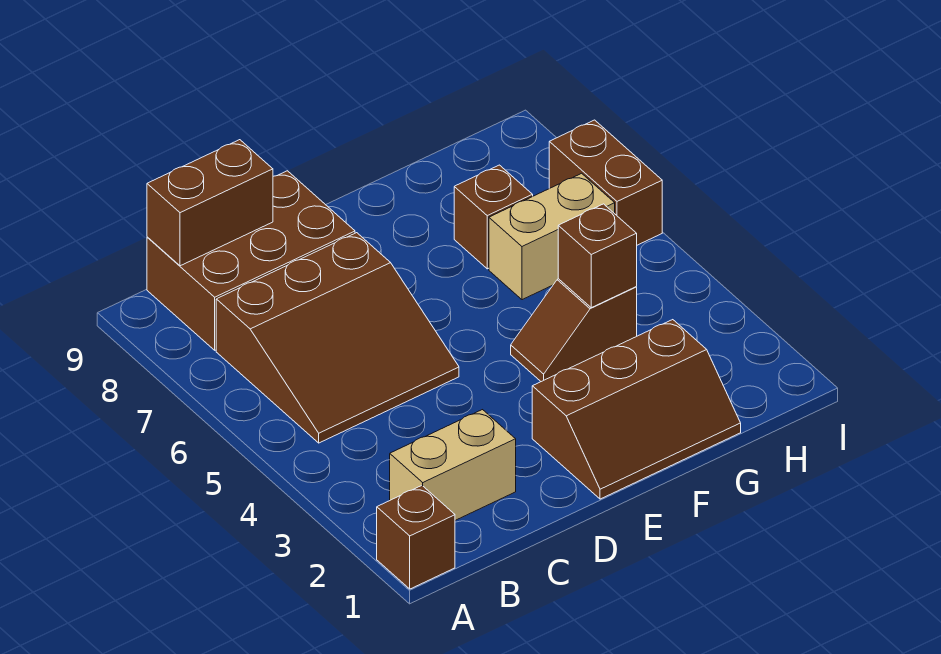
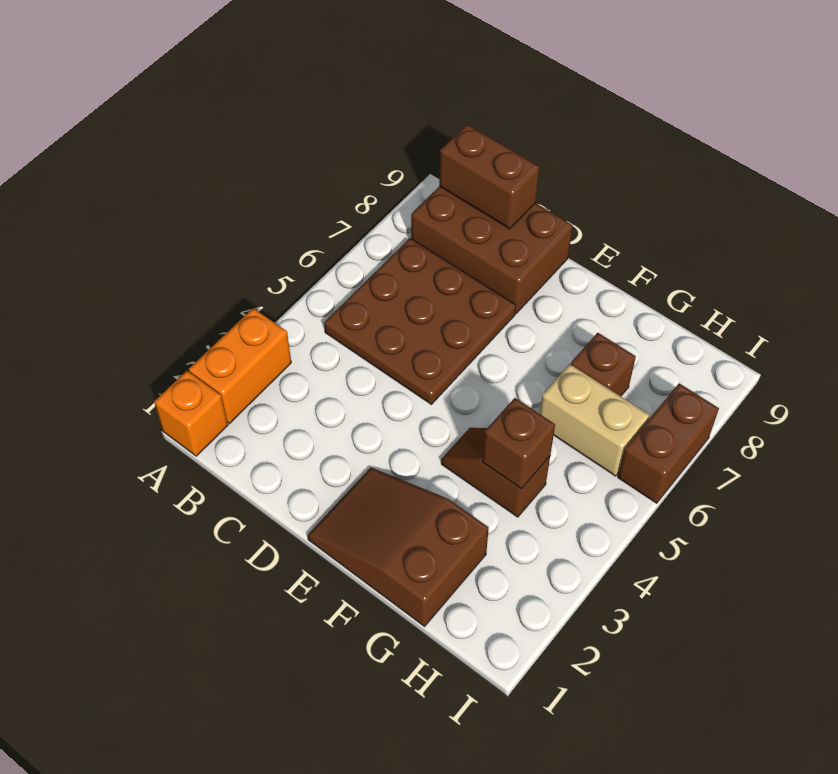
brown 1x1 brick [377,486,455,589] -> orange 1x1 brick [154,371,228,456]
none -> orange 1x2 brick [189,308,291,424]
tan 1x2 brick [390,410,516,520] -> none
brown 3x3 slope [216,233,459,443] -> brown 3x3 plate [324,238,516,404]
brown 2x3 slope [532,320,741,499] -> brown 2x3 slope turned to [308,468,489,626]

